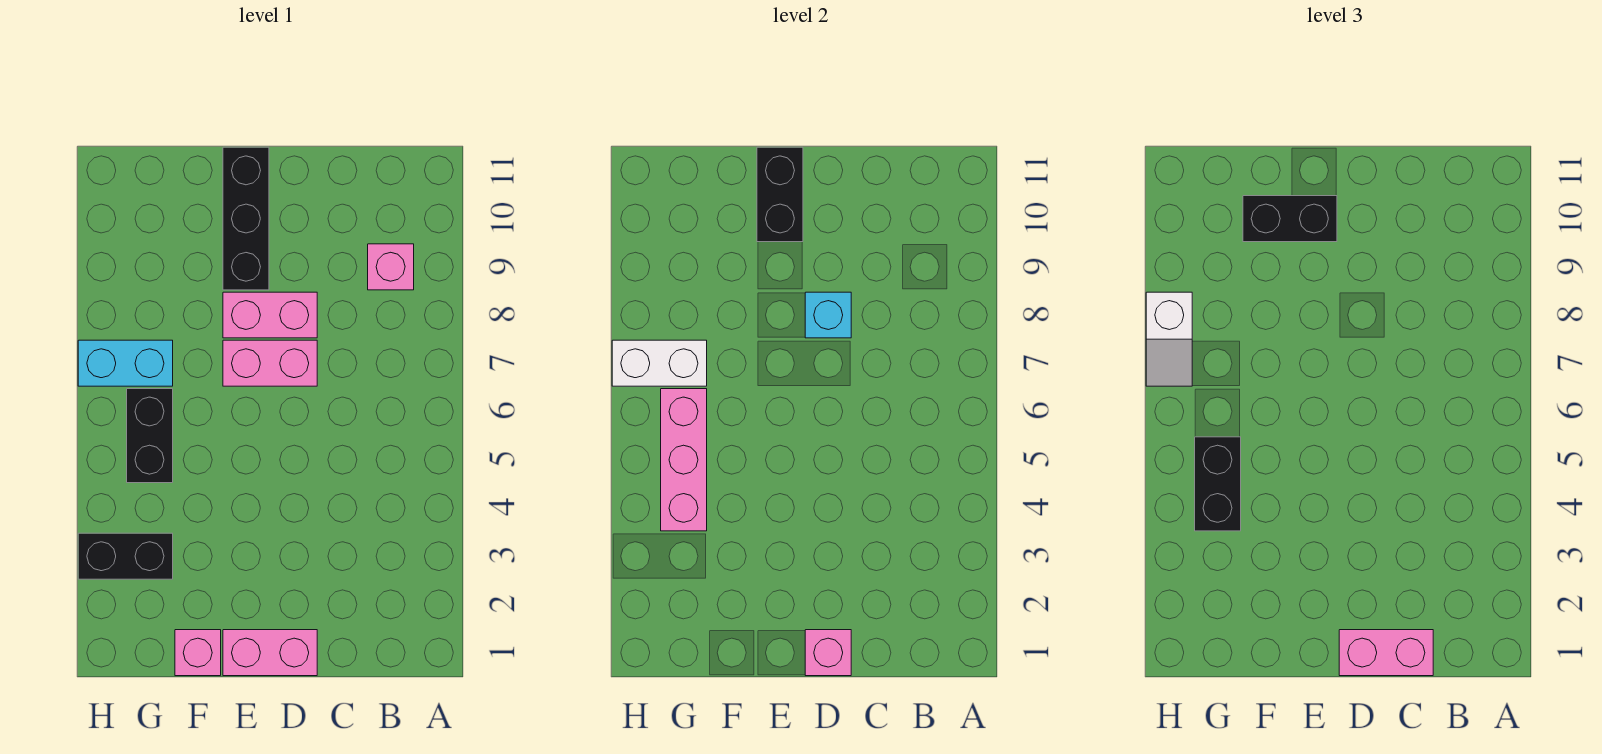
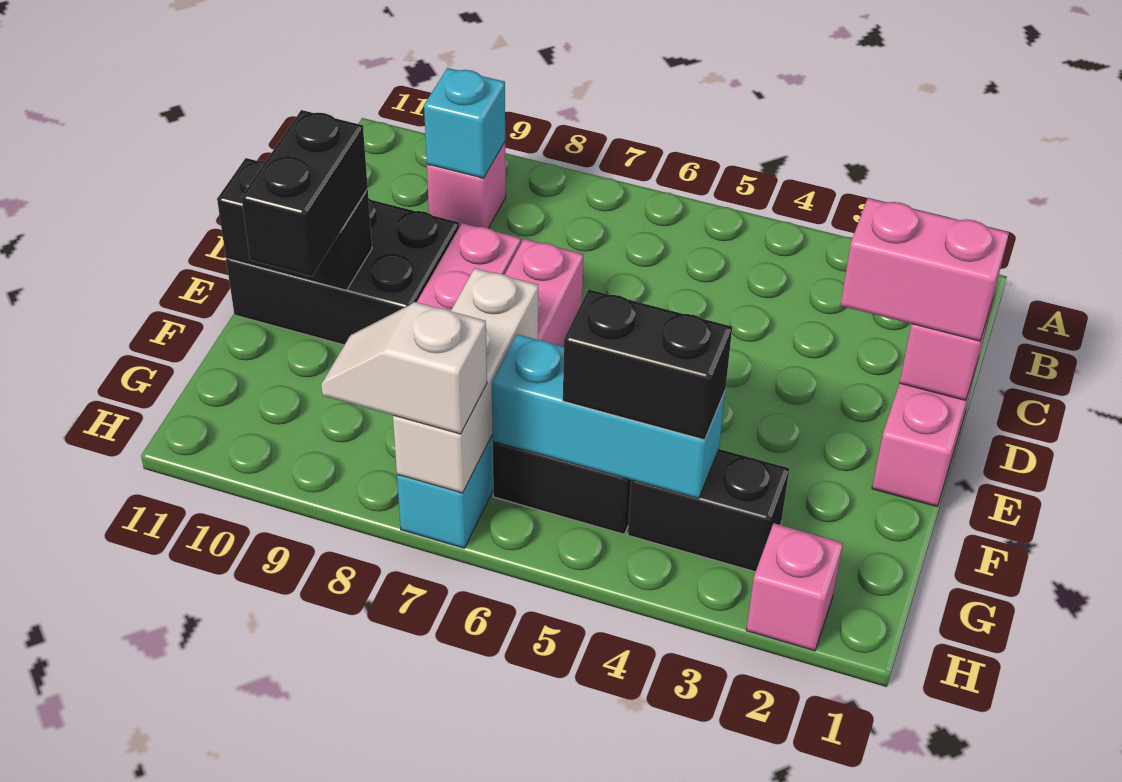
pink 1x2 brick [1339,630,1433,676] -> pink 1x2 brick turned to [841,198,1009,341]
cyan 1x1 brick [805,292,851,338] -> cyan 1x1 brick moved to [424,68,505,178]
black 1x3 brick [223,147,269,290] -> black 2x3 brick [226,198,459,345]
pink 1x1 brick [175,630,221,676] -> pink 1x1 brick moved to [746,523,843,651]
black 1x2 brick [78,533,173,579] -> black 1x2 brick turned to [628,449,789,572]
pink 1x3 brick [661,389,707,531] -> cyan 1x3 brick [492,334,725,499]
white 1x2 brick [612,340,707,386] -> white 1x3 brick [393,268,538,493]
white 1x2 slope [1146,292,1192,386] -> white 1x2 slope turned to [321,302,487,434]

